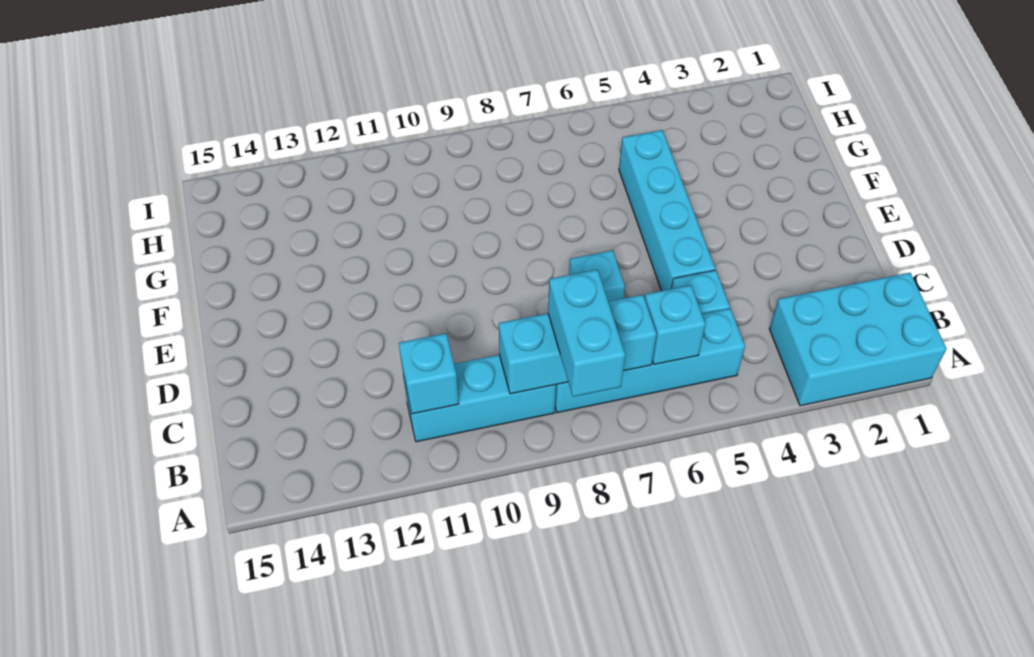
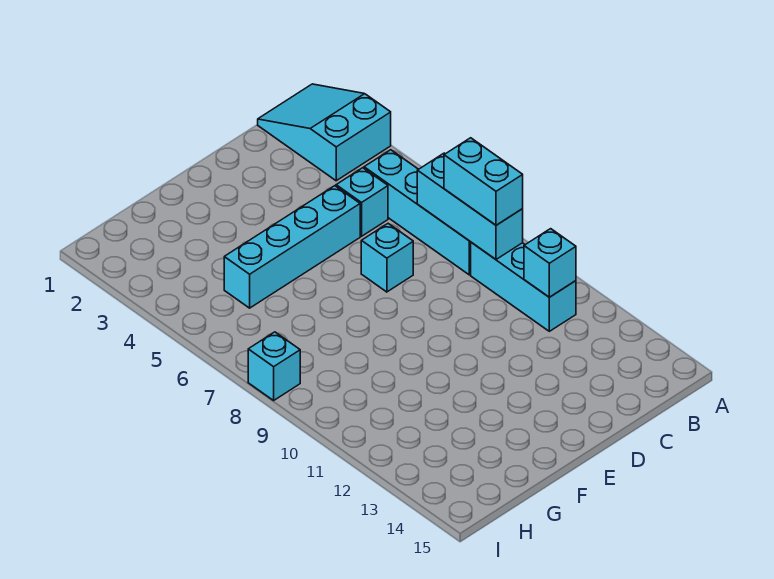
cyan 2x3 brick [770,273,947,406] -> cyan 2x3 slope [258,84,391,181]
cyan 1x2 brick [548,270,625,397] -> cyan 1x2 brick turned to [444,138,523,225]
cyan 1x1 brick [645,285,705,364] -> cyan 1x1 brick moved to [248,332,300,400]

